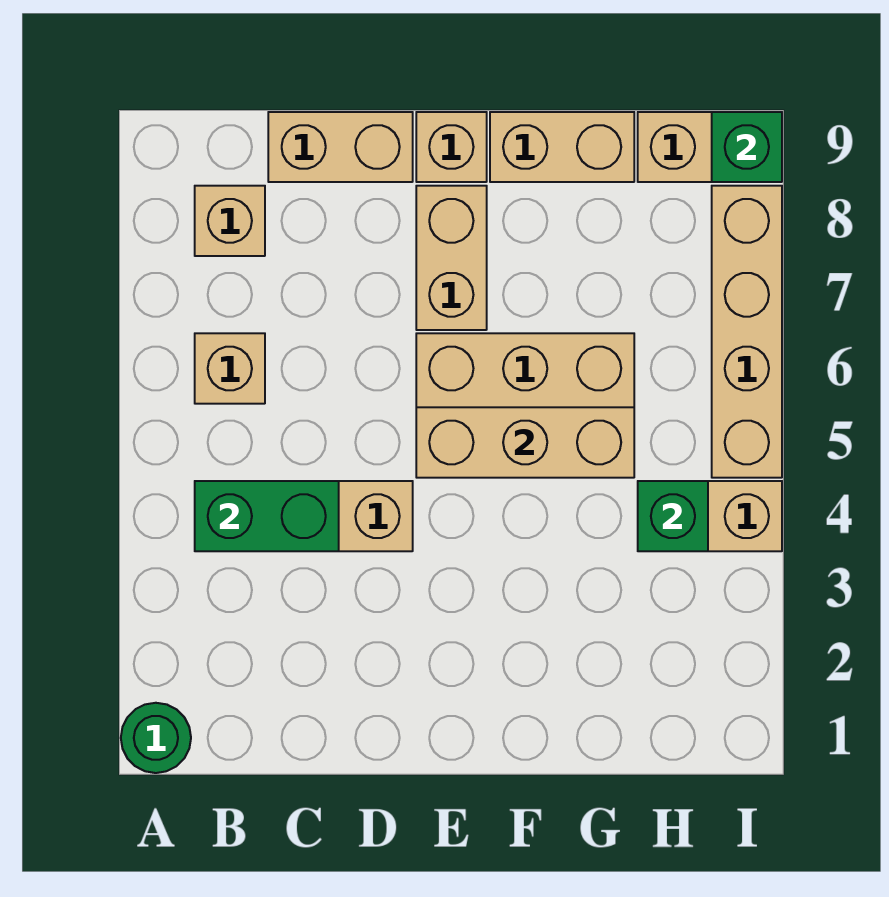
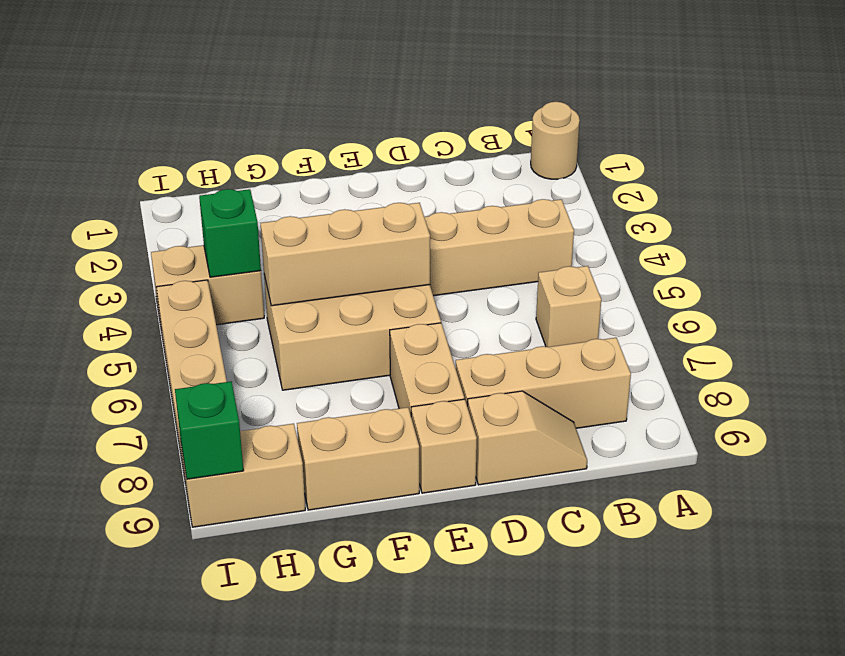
green 1x1 round brick [121,703,191,773] -> tan 1x1 round brick [531,102,580,179]
green 1x2 brick [195,481,339,551] -> none
tan 1x1 brick [195,186,265,256] -> tan 1x3 brick [456,338,631,428]
tan 1x2 brick [268,112,413,182] -> tan 1x2 slope [467,391,587,485]

